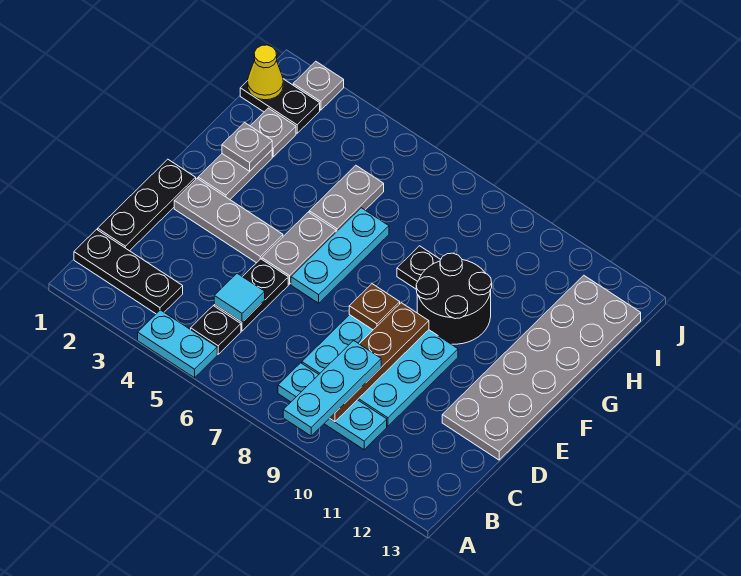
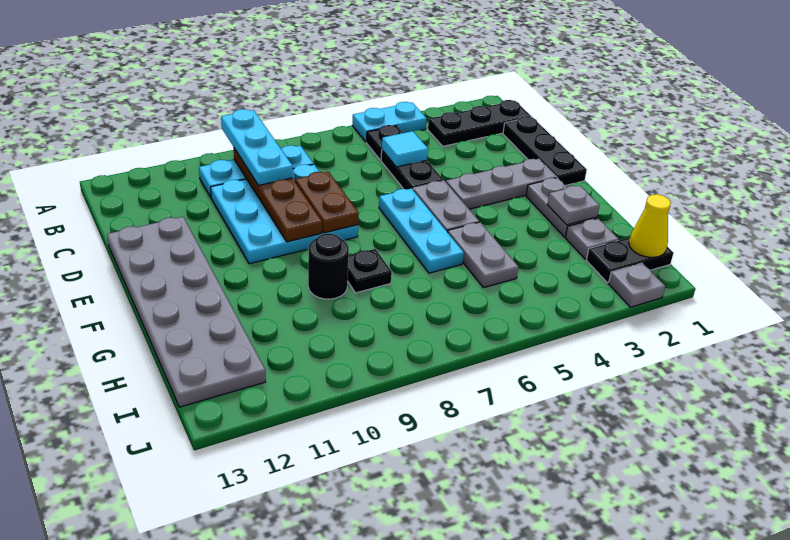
brown 1x1 plate [349,284,400,330] -> brown 1x2 plate [295,172,359,233]
black 2x2 round brick [416,253,492,344] -> black 1x1 round brick [308,233,349,299]

